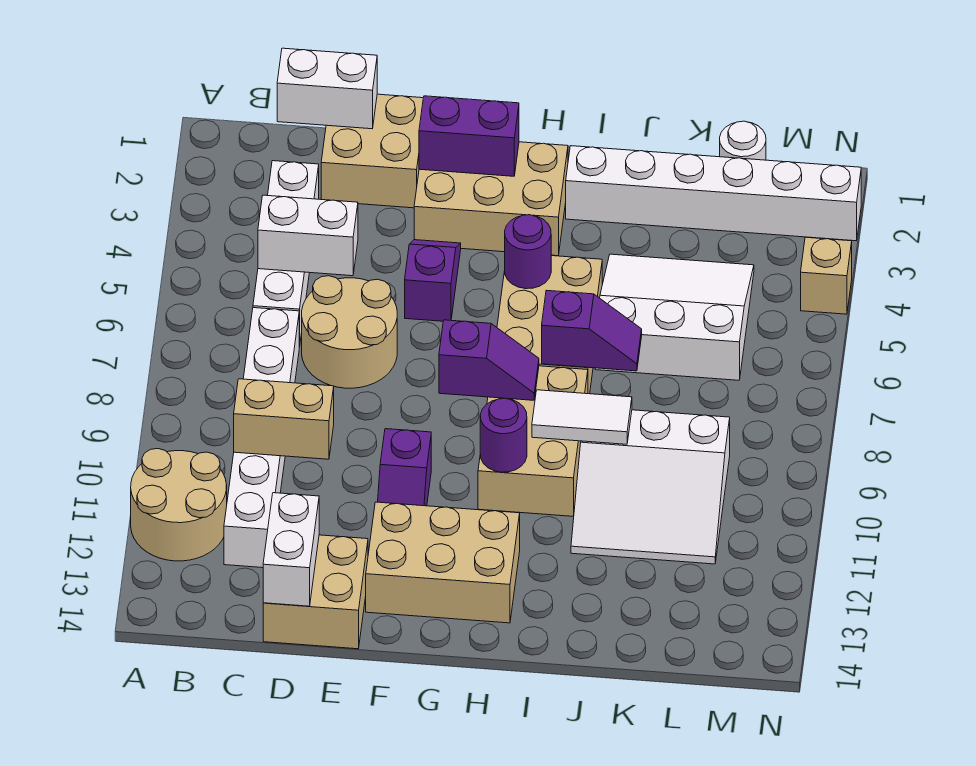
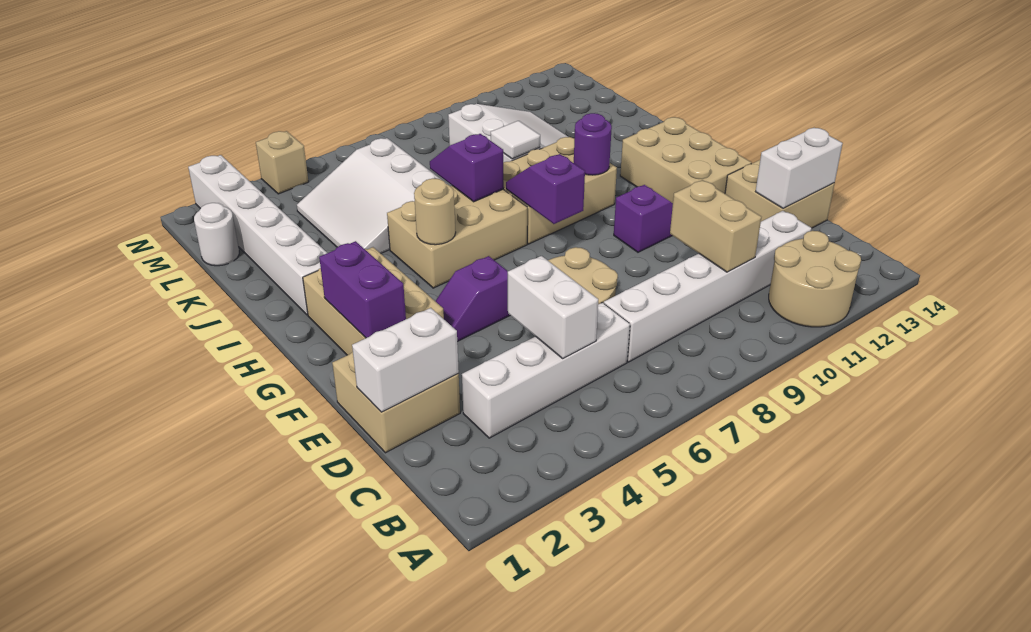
white 1x2 brick [277,48,377,129] -> white 1x2 brick turned to [352,308,459,412]
purple 1x1 round brick [505,215,552,289] -> tan 1x1 round brick [414,178,456,245]
white 1x2 tile [532,390,632,444] -> white 1x1 tile [491,121,540,159]

